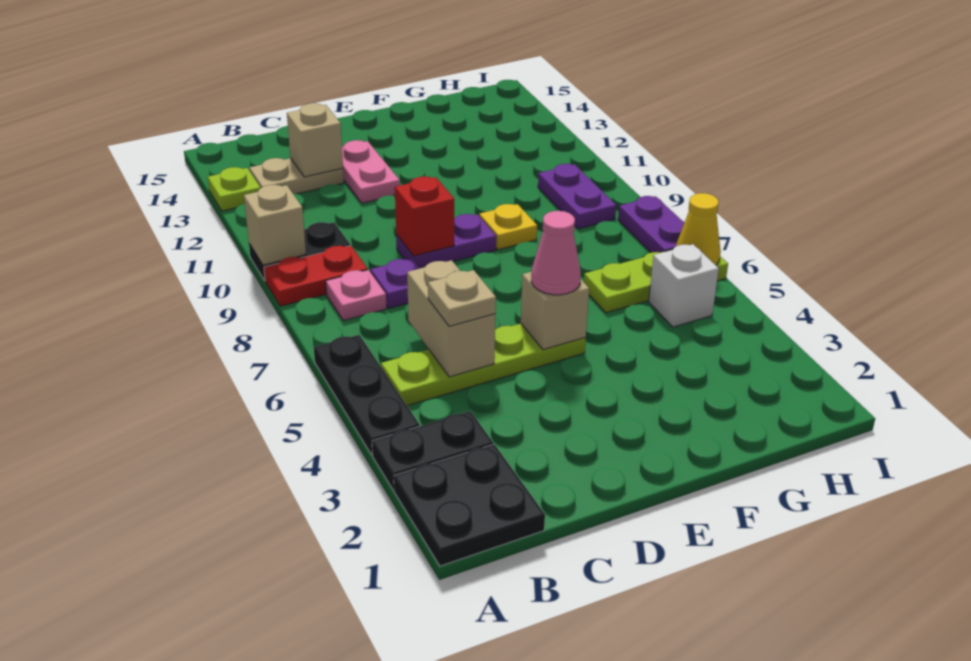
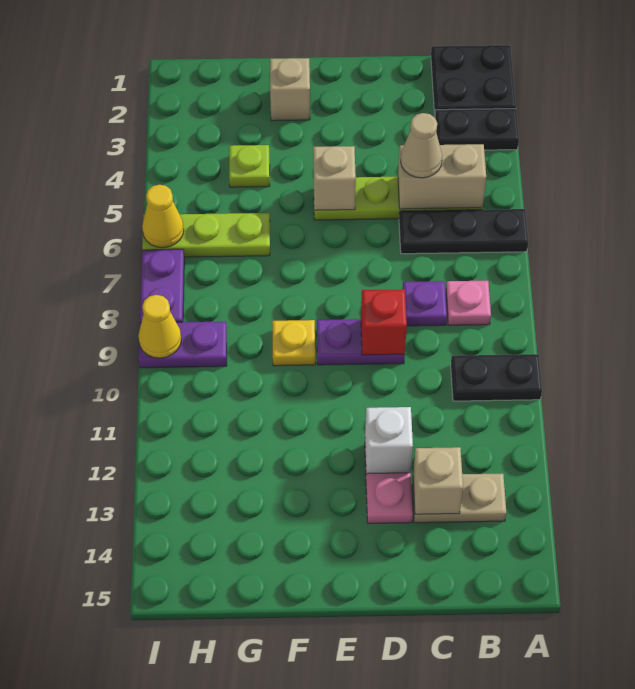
black 1x3 plate [314,335,420,455] -> black 1x3 plate turned to [399,209,528,254]
red 1x2 plate [264,245,368,306] -> none
tan 1x1 brick [244,185,306,265] -> tan 1x1 brick moved to [270,58,310,121]
lime 1x1 plate [208,167,260,211] -> lime 1x1 plate moved to [229,145,270,187]
tan 1x2 brick [407,260,496,377] -> tan 1x2 brick turned to [398,144,486,209]
tan 1x1 plate [428,270,496,326] -> tan 1x1 cone [401,113,442,178]
pink 1x1 cone [531,211,581,295] -> none
white 1x1 brick [649,244,719,327] -> white 1x1 brick moved to [365,407,413,474]
purple 1x2 plate [538,164,616,229] -> purple 1x2 plate turned to [139,321,227,368]
none -> yellow 1x1 cone [138,295,181,358]

